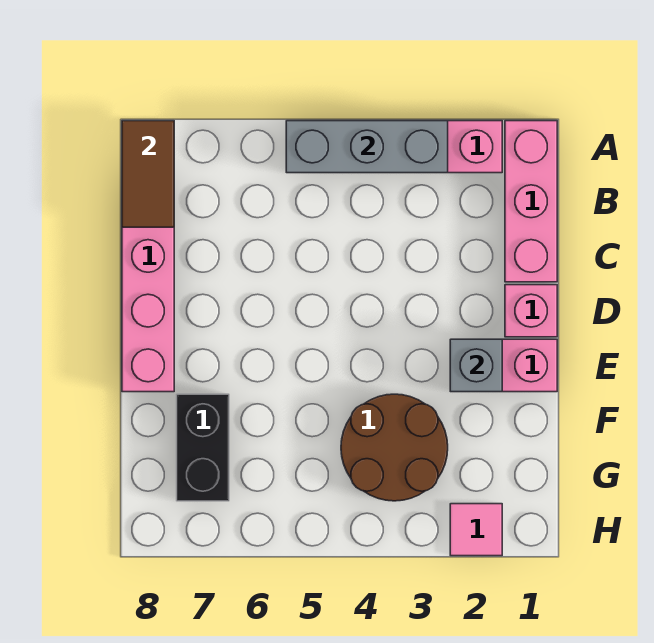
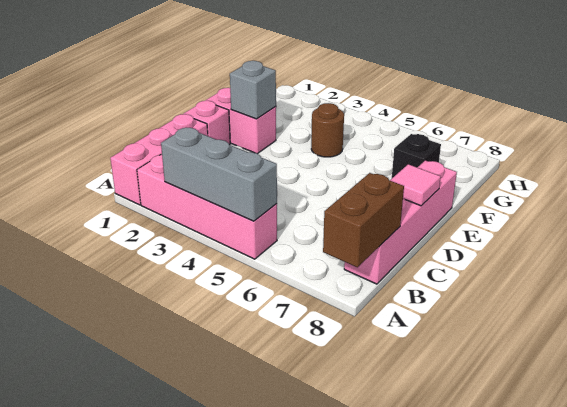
brown 1x2 tile [122,121,174,227] -> brown 1x2 brick [323,173,404,267]
brown 2x2 round brick [341,394,448,501] -> brown 1x1 round brick [311,103,344,157]
black 1x2 brick [177,394,229,501] -> black 1x1 brick [392,134,441,178]
pink 1x1 tile [450,504,502,556] -> pink 1x1 tile moved to [390,164,441,206]

